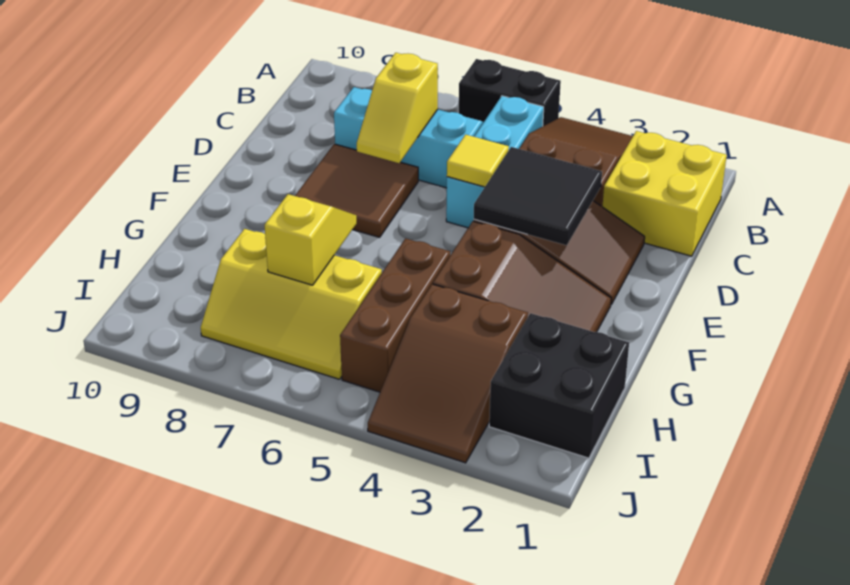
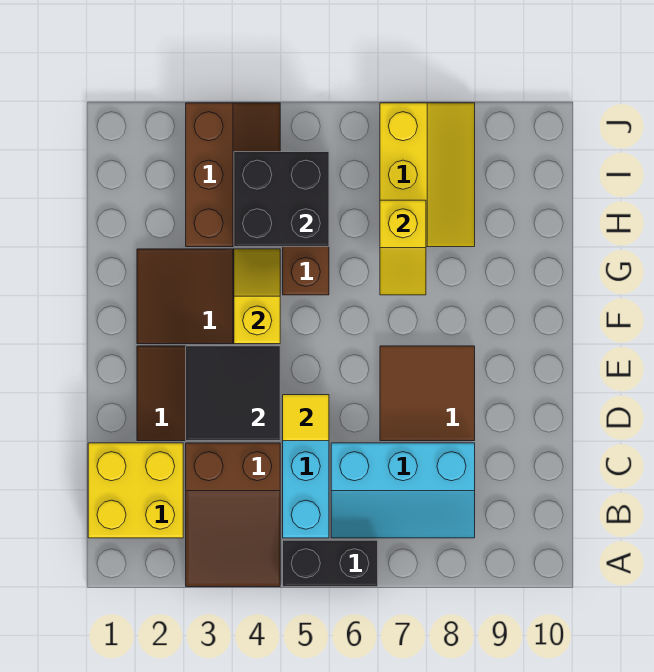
yellow 1x2 slope [357,53,438,163] -> yellow 1x2 slope moved to [234,249,280,344]
black 2x2 brick [489,313,629,458] -> black 2x2 brick moved to [234,152,329,247]
brown 2x3 slope [368,284,528,463] -> brown 2x3 slope turned to [186,103,280,247]
yellow 2x3 slope [201,229,382,379] -> yellow 2x3 slope turned to [380,103,475,247]

